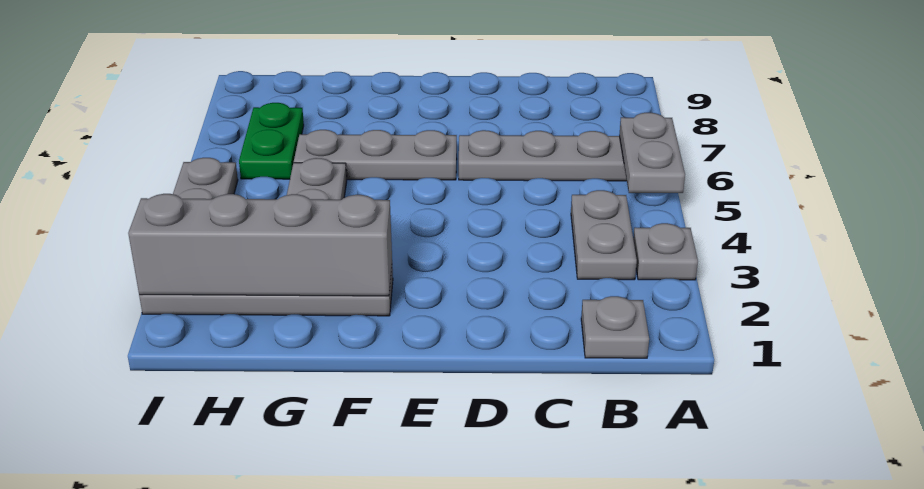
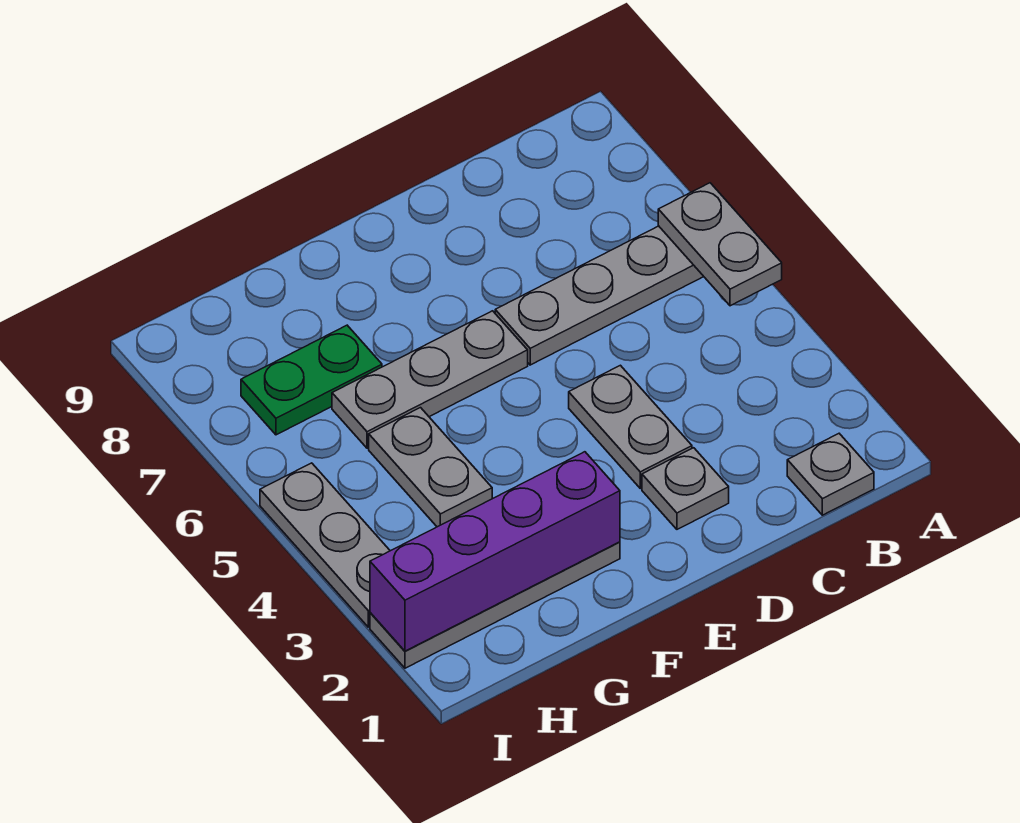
grey 1x1 plate [633,223,698,280] -> grey 1x1 plate moved to [642,448,729,529]
grey 1x2 plate [571,190,637,280] -> grey 1x2 plate moved to [569,365,692,488]
grey 1x4 brick [128,194,392,296] -> purple 1x4 brick [370,452,620,651]
green 1x2 plate [239,103,304,179] -> green 1x2 plate turned to [241,325,382,435]

